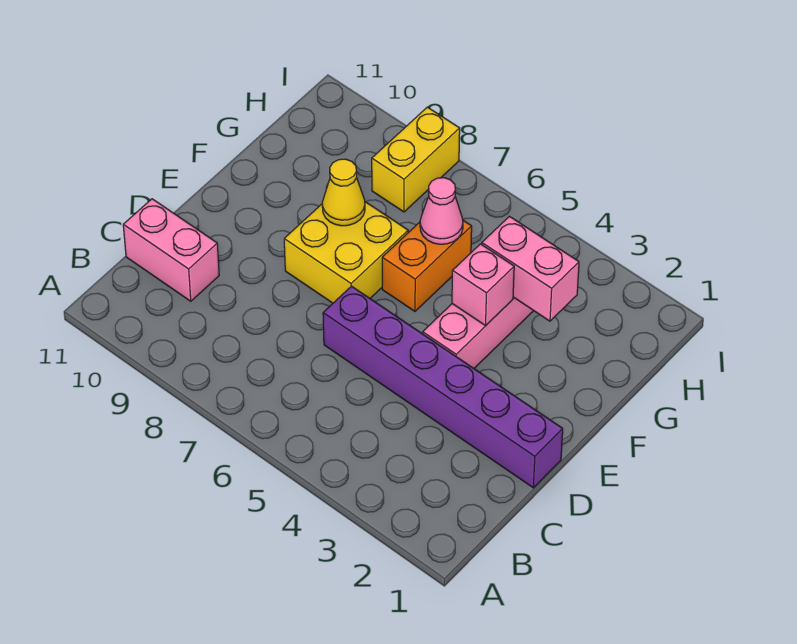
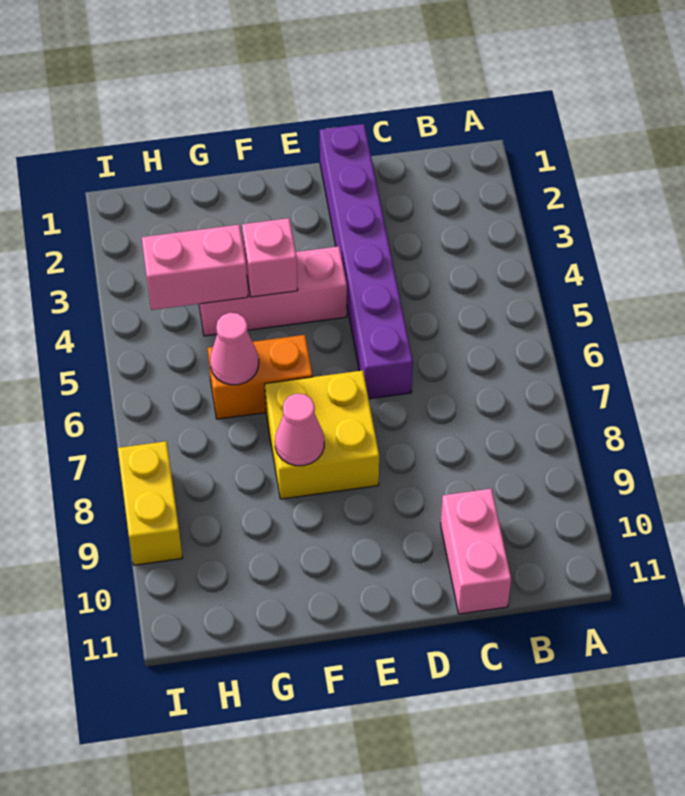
yellow 1x1 cone [322,159,365,226] -> pink 1x1 cone [275,394,324,466]
pink 1x2 brick [482,216,579,321] -> pink 1x2 brick turned to [142,225,248,310]
yellow 1x2 brick [372,107,460,212] -> yellow 1x2 brick turned to [118,441,182,565]

